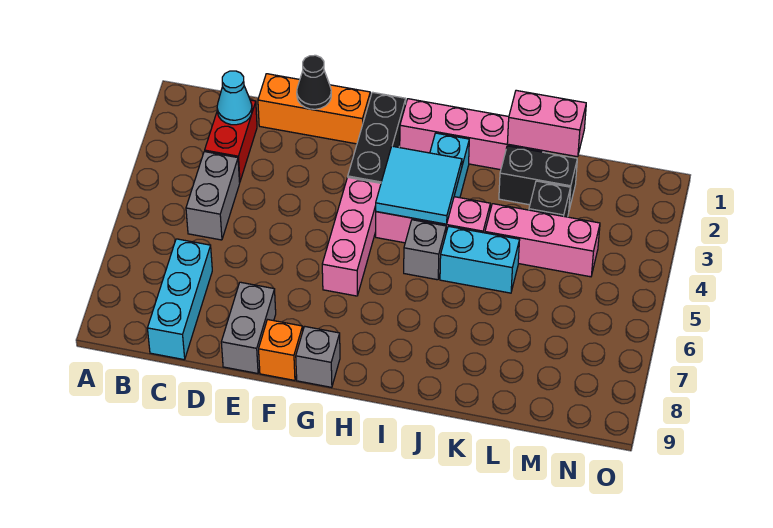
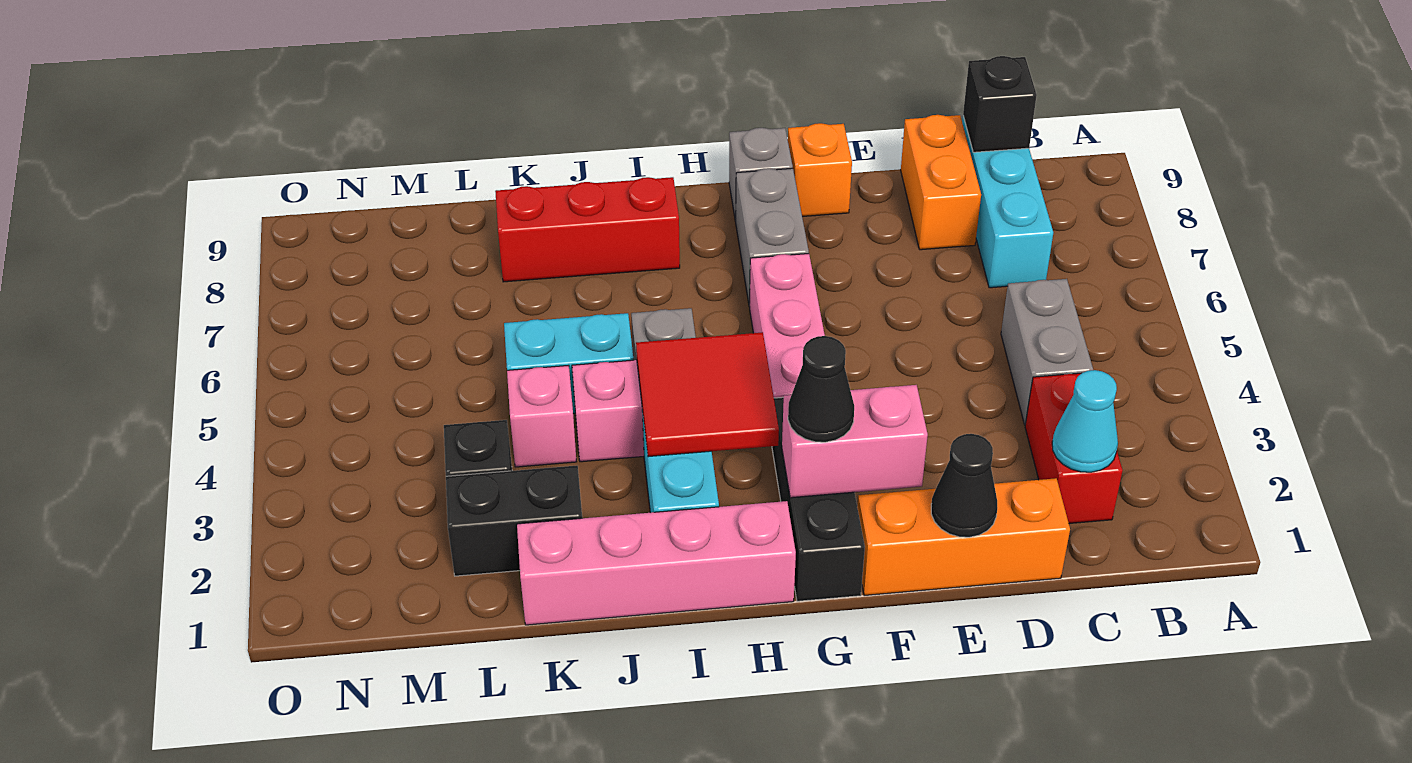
none -> black 1x1 brick [963,56,1037,152]
none -> orange 1x2 brick [901,115,981,250]
grey 1x2 brick [221,282,276,373] -> grey 1x2 brick moved to [736,168,809,307]
none -> black 1x1 cone [788,336,854,442]
cyan 2x2 tile [376,146,462,224] -> red 2x2 tile [636,332,779,457]
none -> red 1x3 brick [495,177,680,282]
pink 1x2 brick [507,90,586,157] -> pink 1x2 brick moved to [782,385,928,498]
pink 1x3 brick [485,204,600,277] -> pink 1x1 brick [507,365,576,467]

